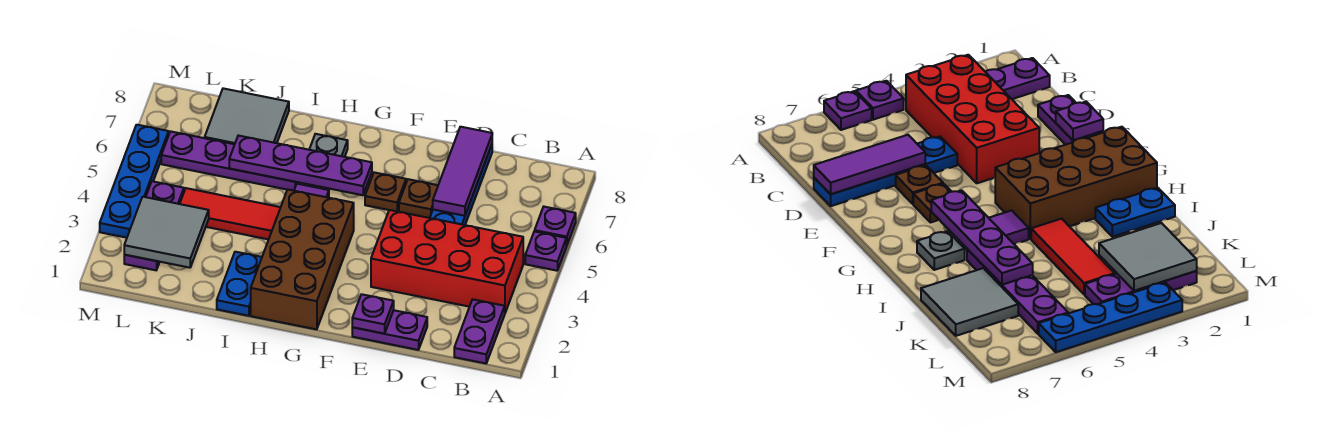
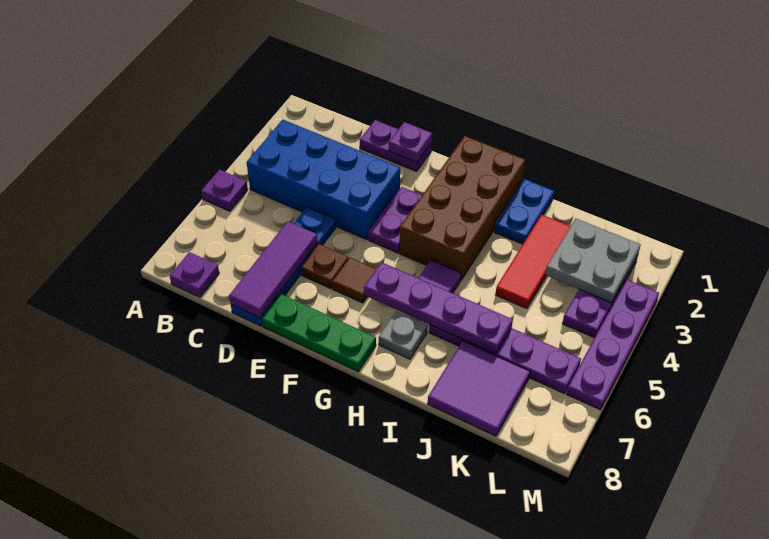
purple 1x1 plate [535,207,576,246] -> purple 1x1 plate moved to [170,252,219,297]
purple 1x2 plate [454,299,505,363] -> purple 1x2 plate moved to [368,187,422,253]
red 2x4 brick [371,210,523,313] -> blue 2x4 brick [247,119,400,240]
none -> green 1x3 plate [262,294,376,372]
brown 1x1 plate [365,172,406,211] -> brown 1x1 tile [332,258,376,303]
red 1x3 tile [180,188,281,239] -> red 1x3 tile turned to [495,215,571,309]
grey 2x2 tile [205,88,289,144] -> purple 2x2 tile [428,341,530,436]
grey 2x2 tile [124,197,209,268] -> grey 2x2 plate [545,219,641,303]
blue 1x4 plate [100,125,169,238] -> purple 1x4 plate [567,280,659,410]

